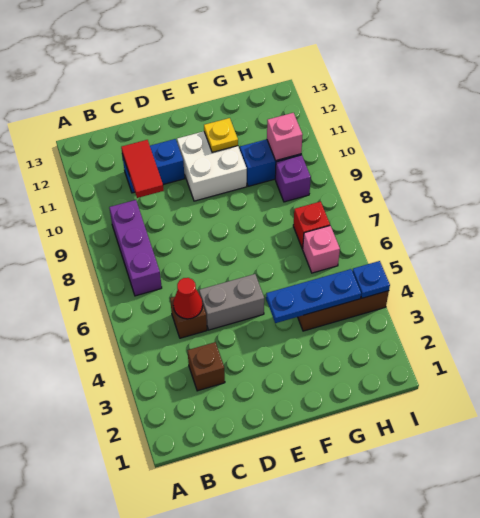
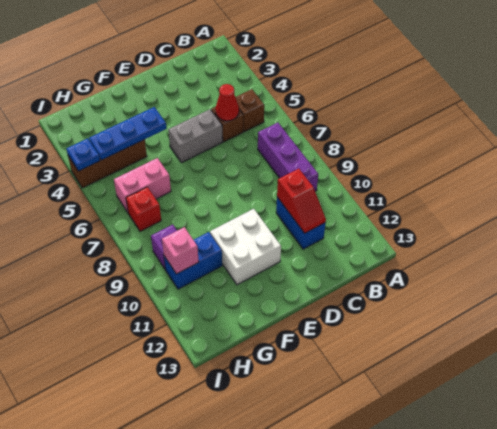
brown 1x1 brick [187,342,225,391] -> brown 1x1 brick moved to [235,89,264,132]
red 1x2 tile [121,140,164,198] -> red 1x2 slope [277,169,326,233]
blue 1x2 brick [122,139,185,193] -> blue 1x2 brick turned to [276,197,326,249]
yellow 1x1 plate [204,118,238,152] -> none
pink 1x1 brick [303,226,340,273] -> pink 1x2 brick [114,158,171,212]

